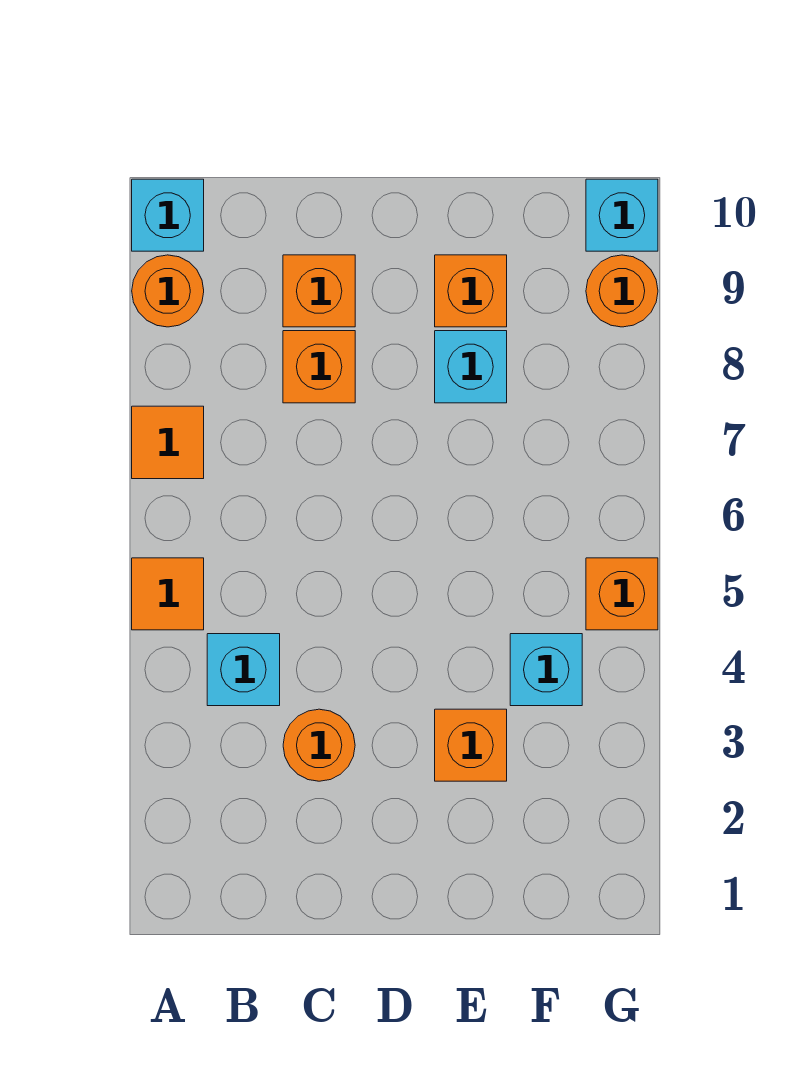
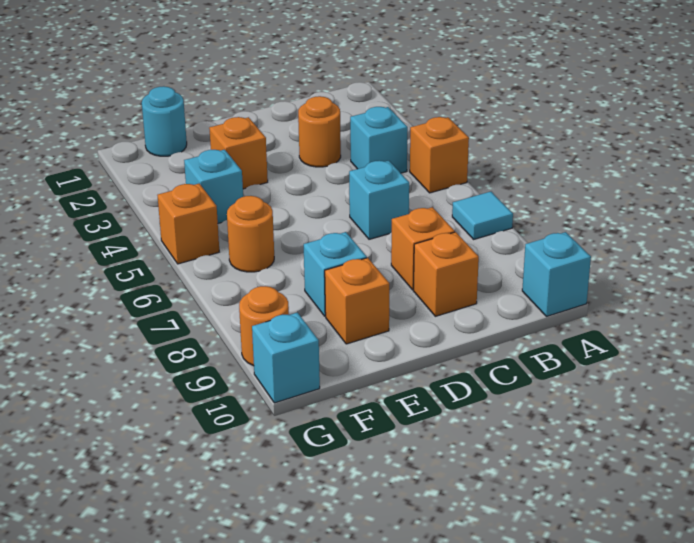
orange 1x1 tile [132,558,204,630] -> orange 1x1 brick [410,117,469,193]
orange 1x1 tile [132,406,204,479] -> cyan 1x1 tile [452,192,513,239]
orange 1x1 round brick [132,255,204,327] -> orange 1x1 round brick moved to [227,196,274,272]
none -> cyan 1x1 brick [349,161,409,239]
none -> cyan 1x1 round brick [142,86,187,156]

